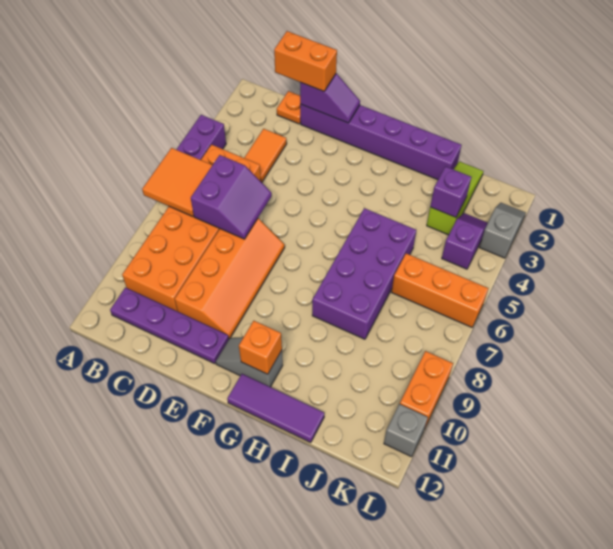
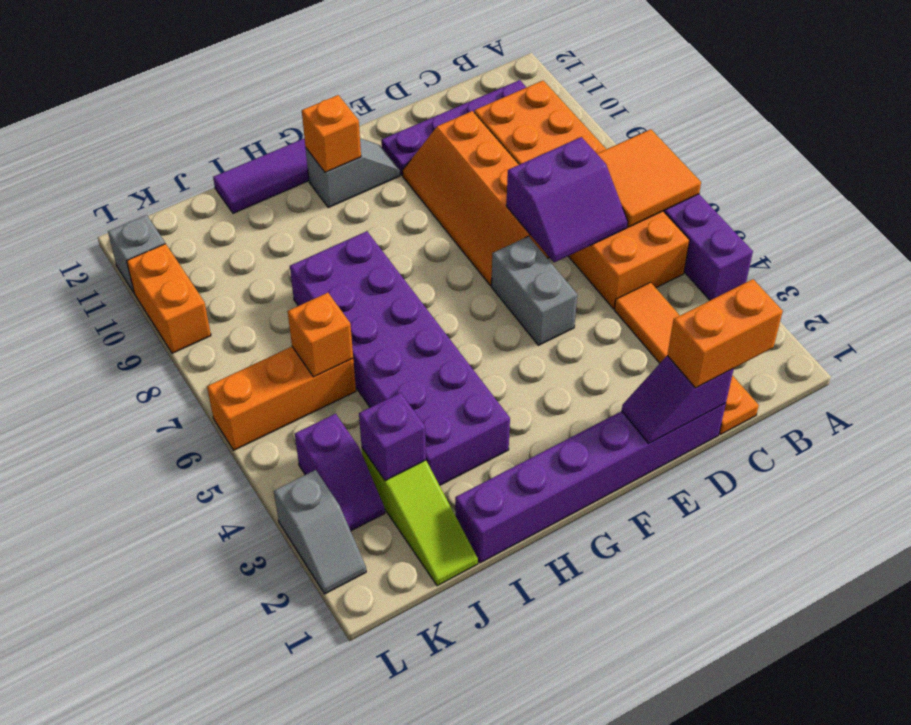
purple 2x2 slope [191,155,272,239] -> purple 2x2 slope turned to [506,137,628,263]
none -> grey 1x2 brick [491,236,577,345]
purple 2x4 brick [312,208,416,339] -> purple 2x6 brick [290,231,510,485]
none -> orange 1x1 brick [288,293,353,377]

